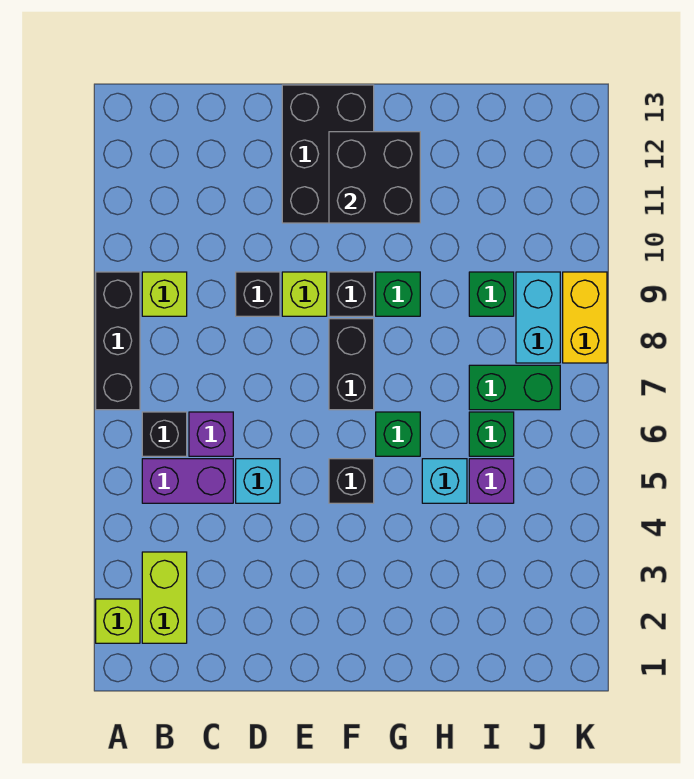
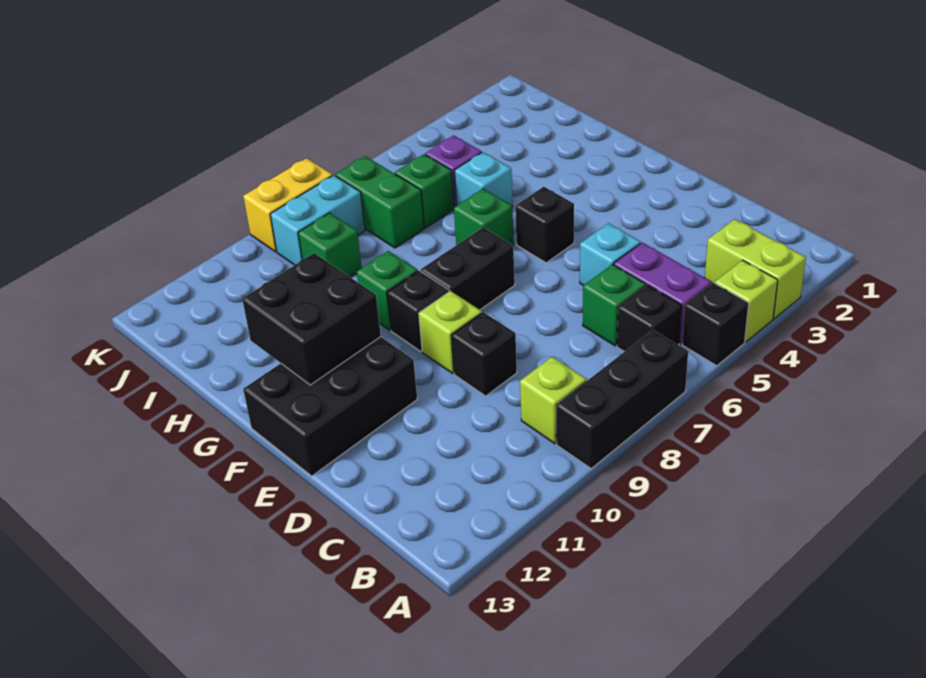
lime 1x1 brick [96,599,140,643] -> lime 1x1 brick moved to [715,260,778,342]
none -> black 1x1 brick [682,283,749,366]
lime 1x2 brick [142,552,187,643] -> lime 1x2 brick turned to [705,219,806,319]
purple 1x1 brick [189,412,233,456] -> green 1x1 brick [583,264,646,346]

